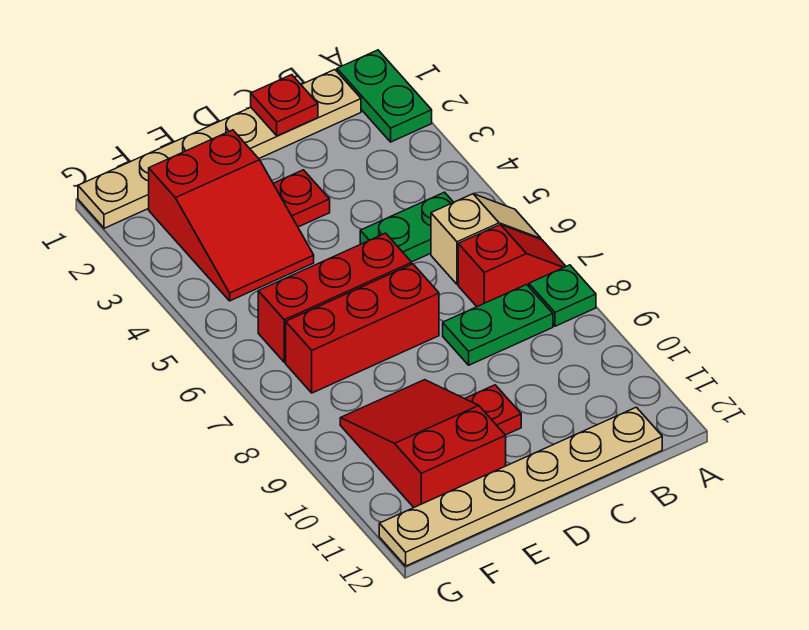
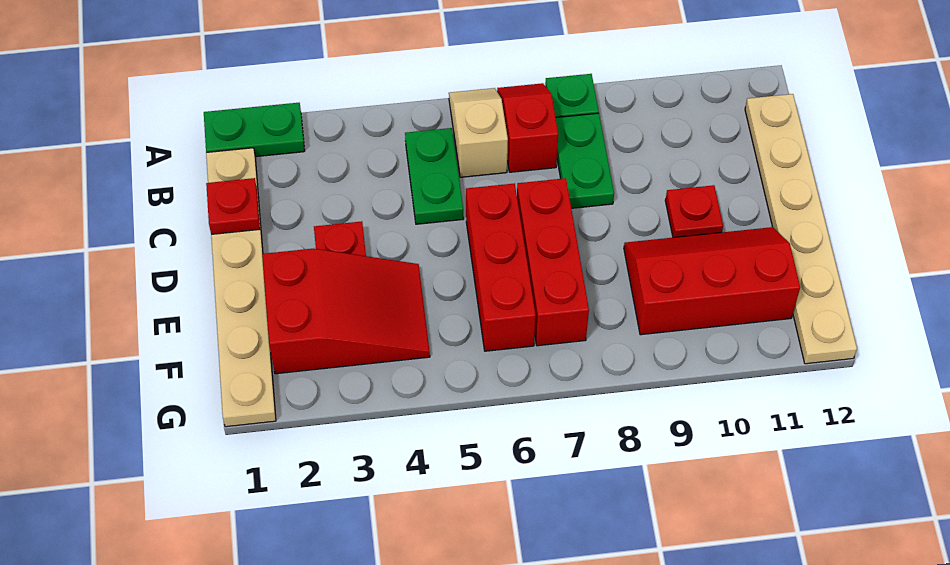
red 2x3 slope [340,380,506,507] -> red 2x3 slope turned to [624,227,800,335]

